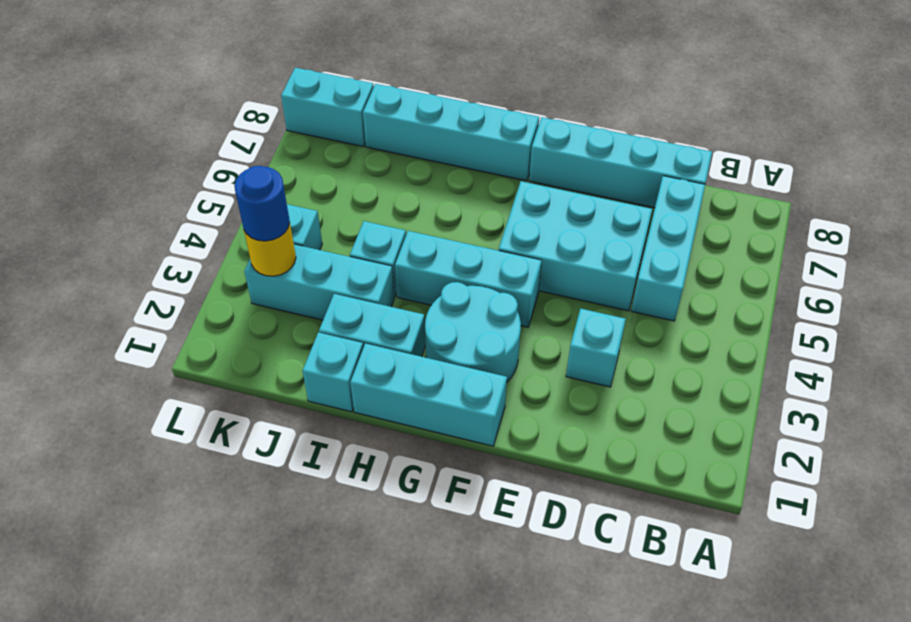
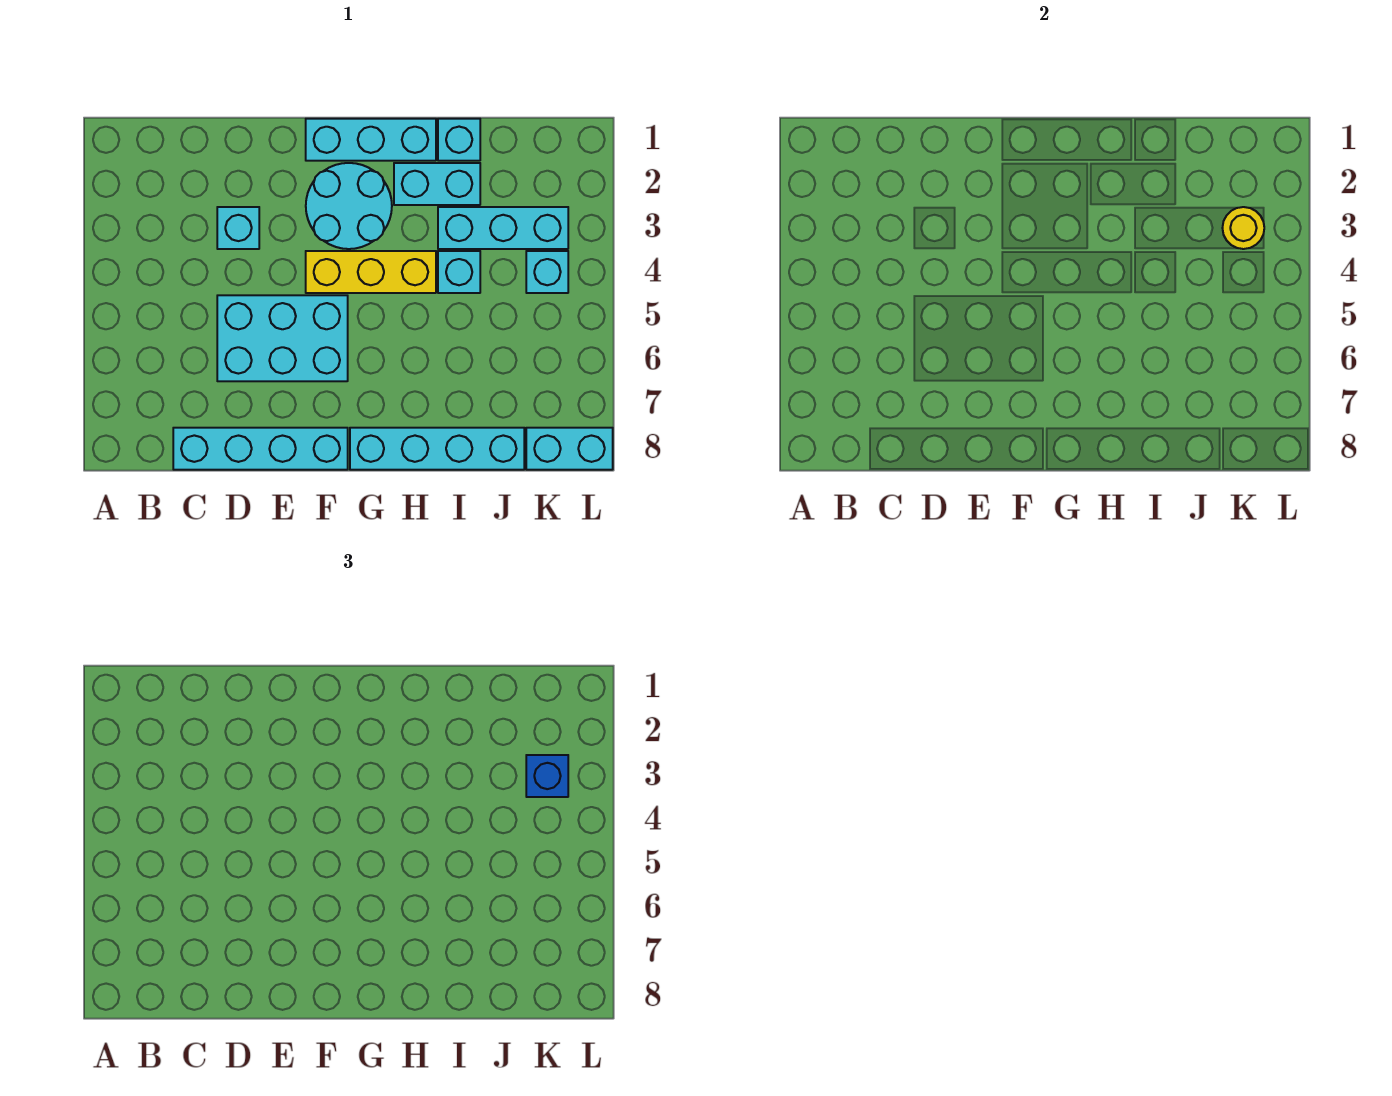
cyan 1x3 brick [631,176,705,321] -> none
cyan 1x3 brick [395,231,542,327] -> yellow 1x3 brick [306,251,436,293]
blue 1x1 round brick [234,166,290,241] -> blue 1x1 brick [526,755,568,797]

